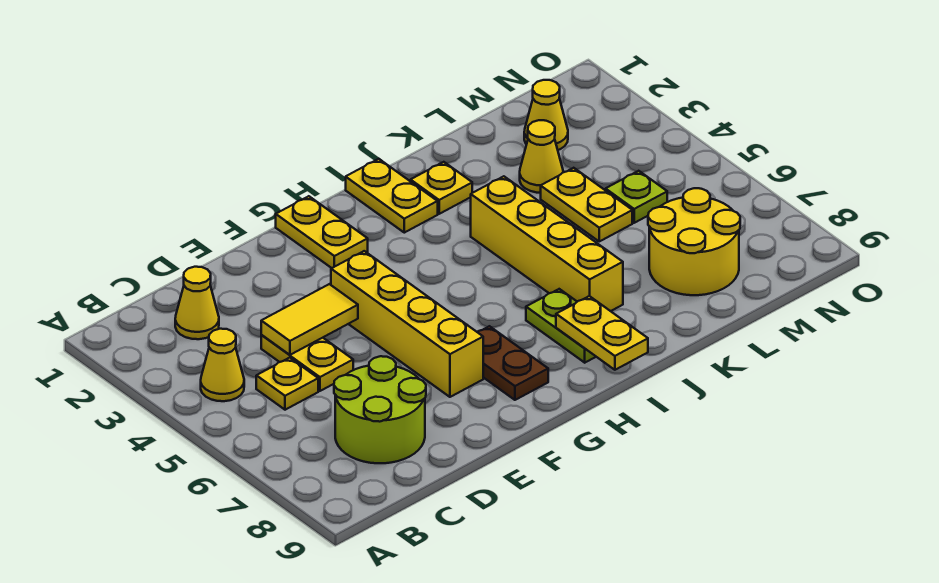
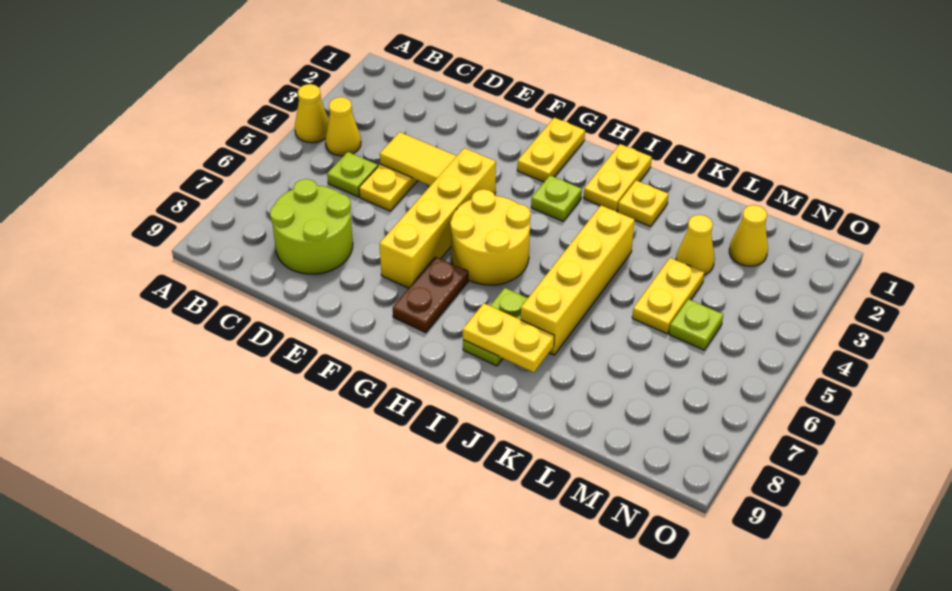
yellow 1x1 cone [175,267,219,339] -> yellow 1x1 cone moved to [295,84,329,143]
yellow 1x1 plate [256,358,318,410] -> lime 1x1 plate [327,152,378,197]
none -> lime 1x1 plate [531,176,582,221]
yellow 1x2 plate [556,296,648,370] -> yellow 1x2 plate turned to [463,303,555,372]
yellow 2x2 round brick [648,188,740,295] -> yellow 2x2 round brick moved to [450,189,531,285]

